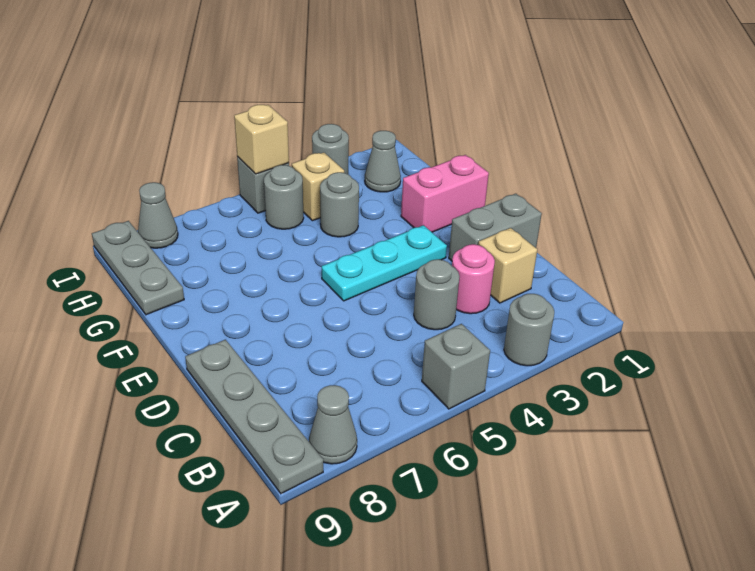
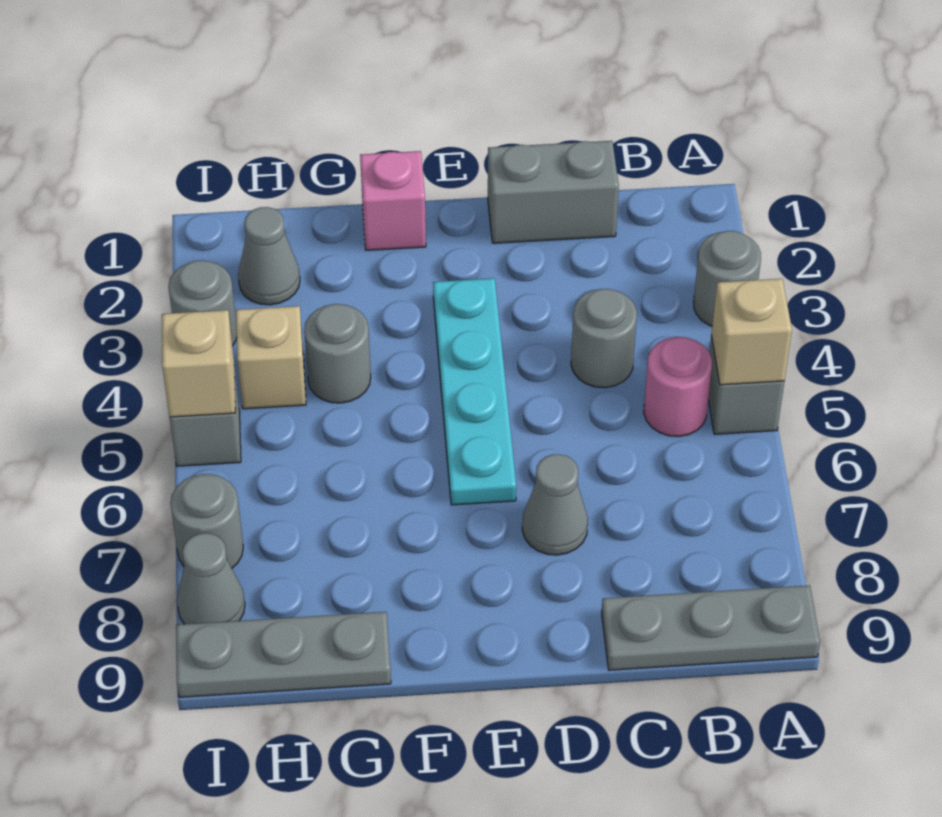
grey 1x1 cone [309,385,357,464] -> grey 1x1 cone moved to [522,454,588,555]
grey 1x4 plate [185,340,323,494] -> grey 1x3 plate [602,586,820,670]
tan 1x1 brick [478,228,537,303] -> tan 1x1 brick moved to [711,279,792,385]
pink 1x1 round brick [452,244,495,314] -> pink 1x1 round brick moved to [644,337,712,436]
grey 1x2 brick [449,194,542,261] -> grey 1x2 brick turned to [488,141,619,243]
cyan 1x3 plate [322,225,447,301] -> cyan 1x4 plate [433,278,516,505]
pink 1x2 brick [401,155,489,232] -> pink 1x1 brick [360,151,426,250]
grey 1x1 round brick [264,165,304,229] -> grey 1x1 round brick moved to [170,474,243,568]

